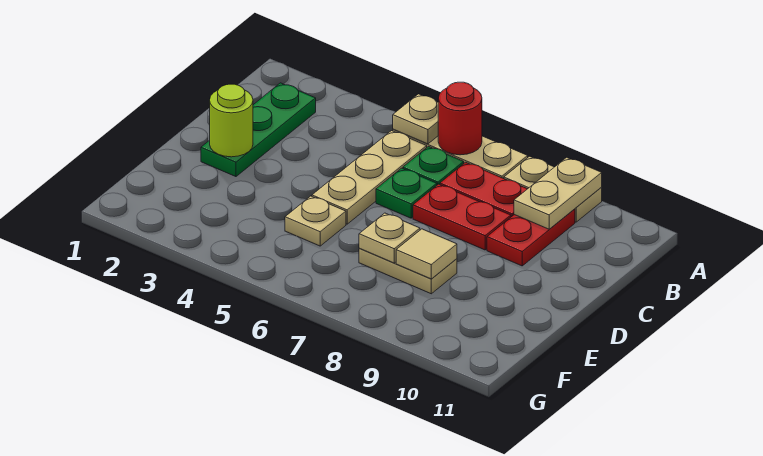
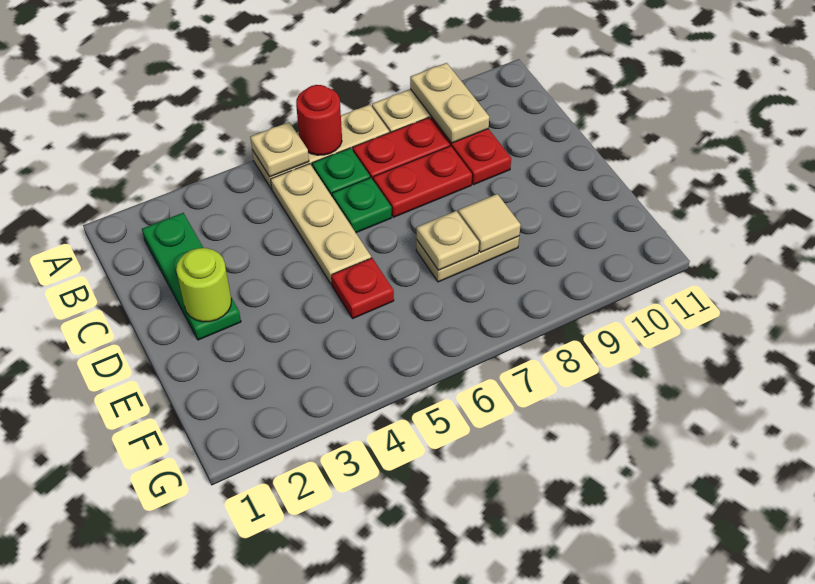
tan 1x1 plate [285,196,346,246] -> red 1x1 plate [331,258,394,318]

